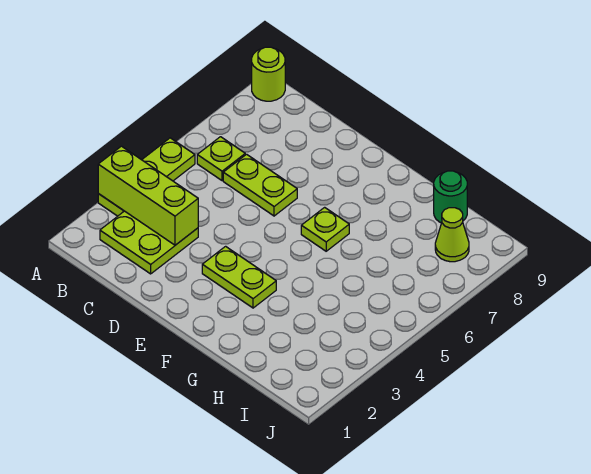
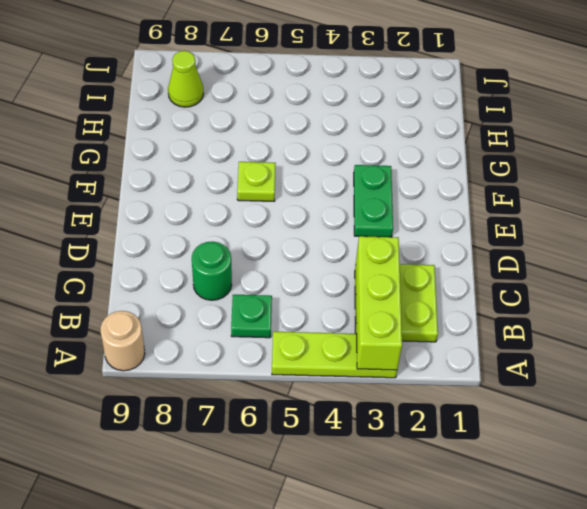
lime 1x1 round brick [252,47,285,101] -> tan 1x1 round brick [100,311,145,371]
lime 1x1 plate [197,137,245,181] -> green 1x1 plate [231,295,272,338]
lime 1x2 plate [223,154,297,216] -> none
lime 1x2 plate [202,246,276,308] -> green 1x2 plate [354,165,393,237]
green 1x1 round brick [434,171,467,223] -> green 1x1 round brick moved to [192,241,232,300]

